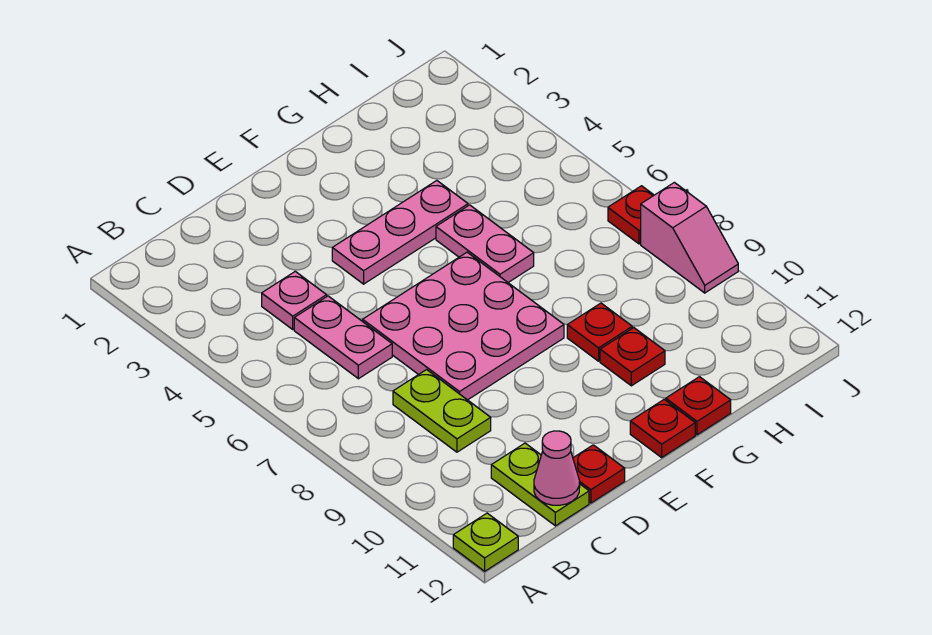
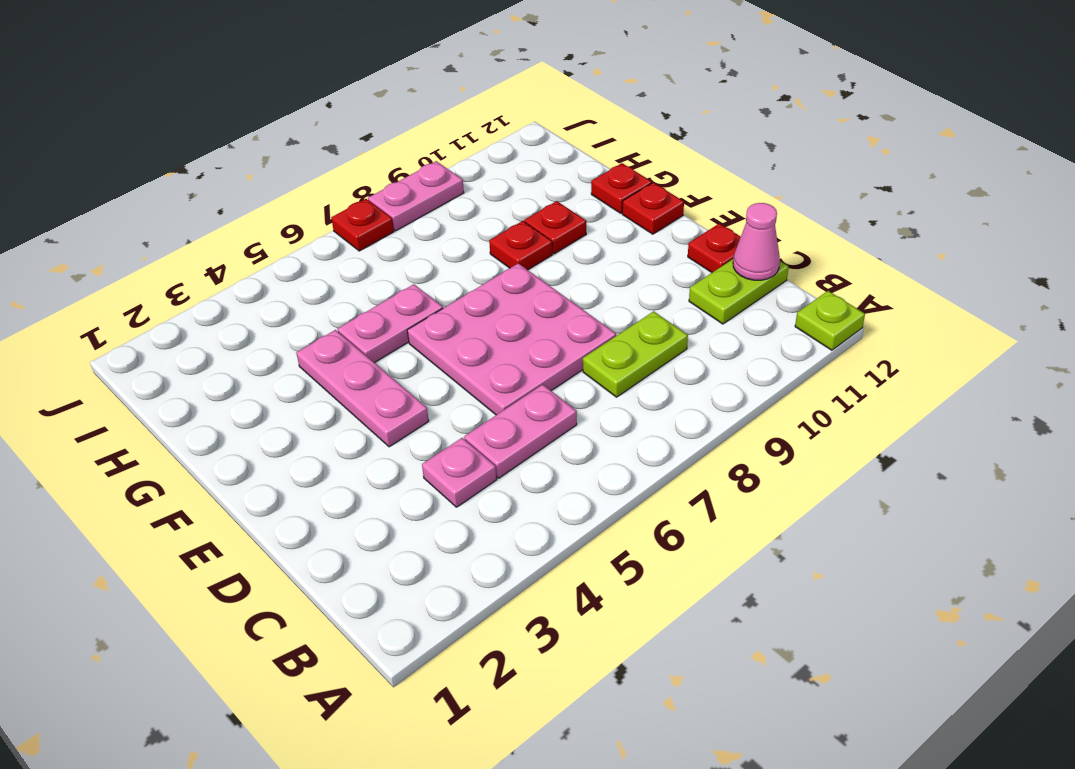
pink 1x2 slope [641,182,738,293] -> pink 1x2 plate [368,161,464,231]

